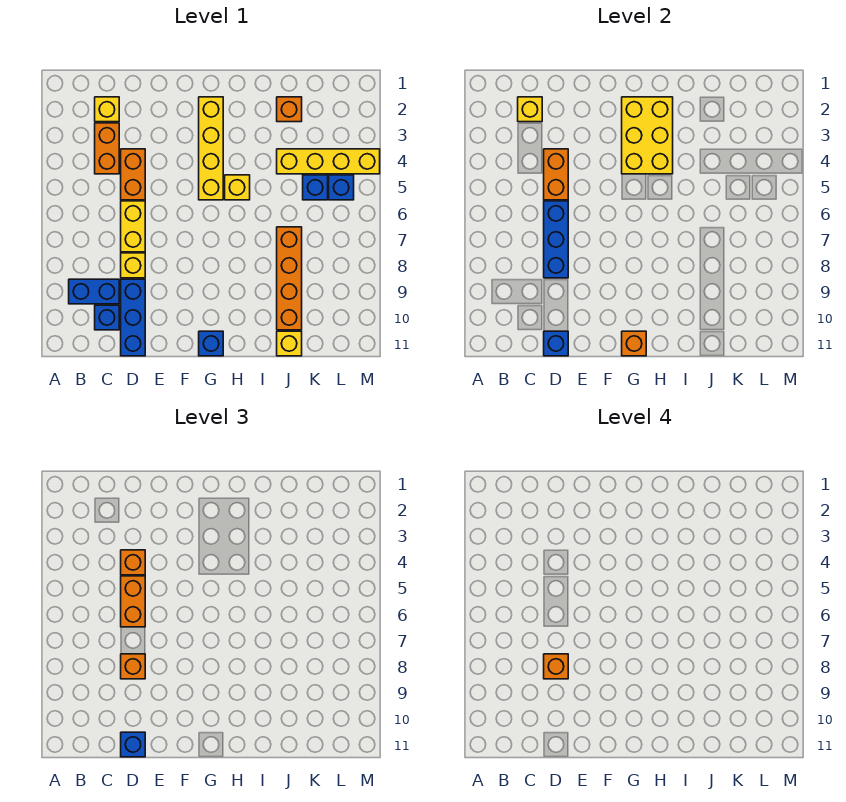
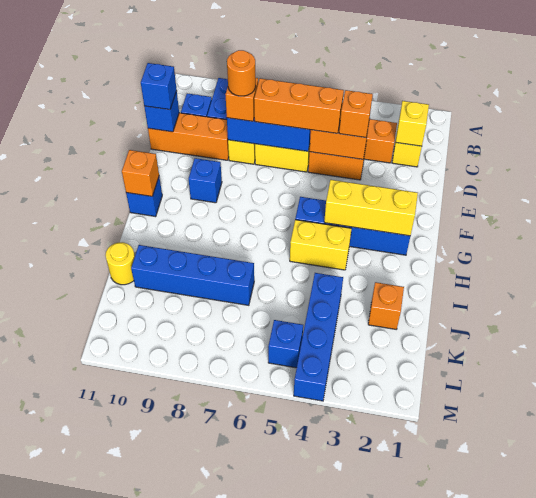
orange 1x2 brick [121,576,145,627] -> orange 1x3 brick [254,78,344,133]
orange 1x1 brick [544,654,568,679] -> orange 1x1 round brick [227,50,256,96]
blue 1x3 brick [121,279,145,356] -> orange 1x3 brick [148,113,229,160]
yellow 1x4 brick [199,97,223,200] -> blue 1x4 brick [295,197,410,255]
yellow 2x3 brick [622,97,673,174] -> yellow 1x3 brick [324,180,418,236]
yellow 1x1 brick [225,175,250,200] -> yellow 1x2 brick [290,220,351,270]
yellow 1x4 brick [277,149,380,174] -> blue 1x4 brick [294,273,343,401]
orange 1x4 brick [277,227,302,330] -> blue 1x4 brick [131,245,254,305]
yellow 1x1 brick [277,331,302,356] -> yellow 1x1 round brick [105,242,135,285]
blue 1x1 brick [303,175,328,200] -> blue 1x1 brick moved to [189,158,222,203]

